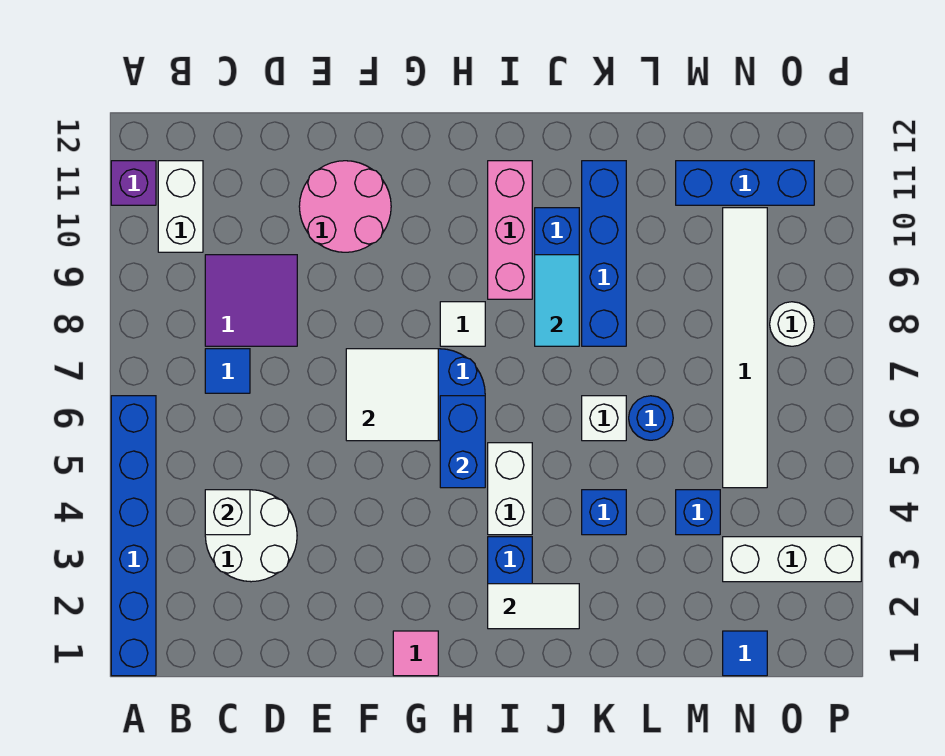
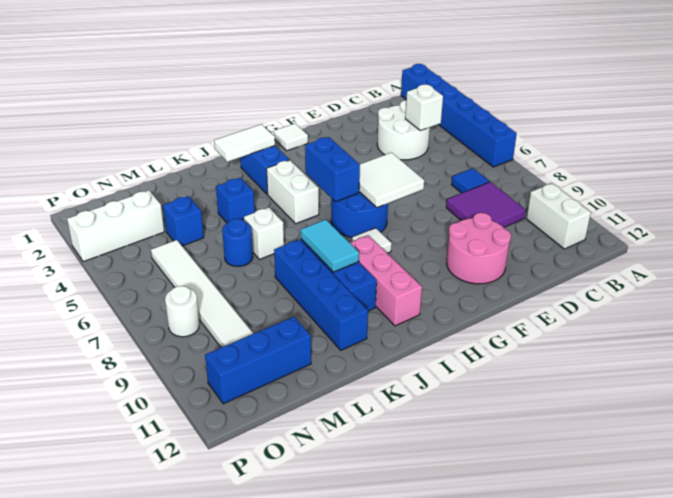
purple 1x1 brick [111,161,156,205] -> none
pink 1x1 tile [393,631,438,676] -> white 1x1 tile [274,124,308,151]
blue 1x1 tile [723,631,767,676] -> none

